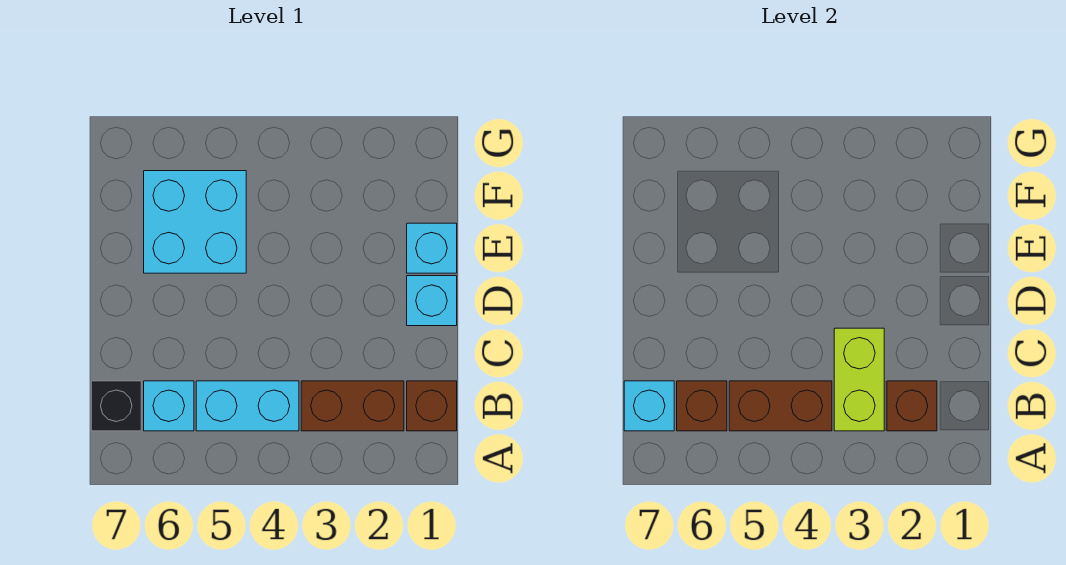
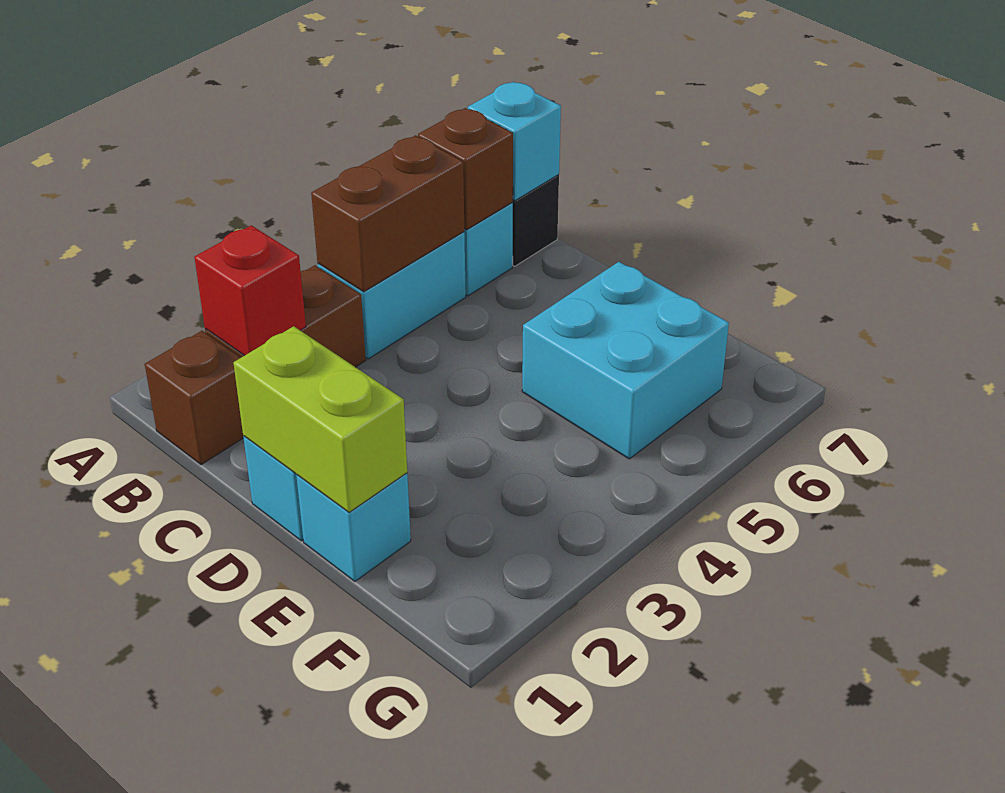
brown 1x1 brick [887,381,937,431] -> red 1x1 brick [194,225,306,356]
lime 1x2 brick [834,328,884,431] -> lime 1x2 brick moved to [234,326,407,513]

